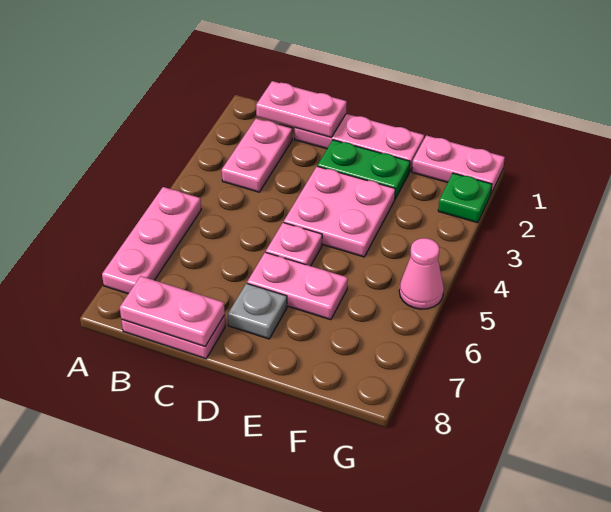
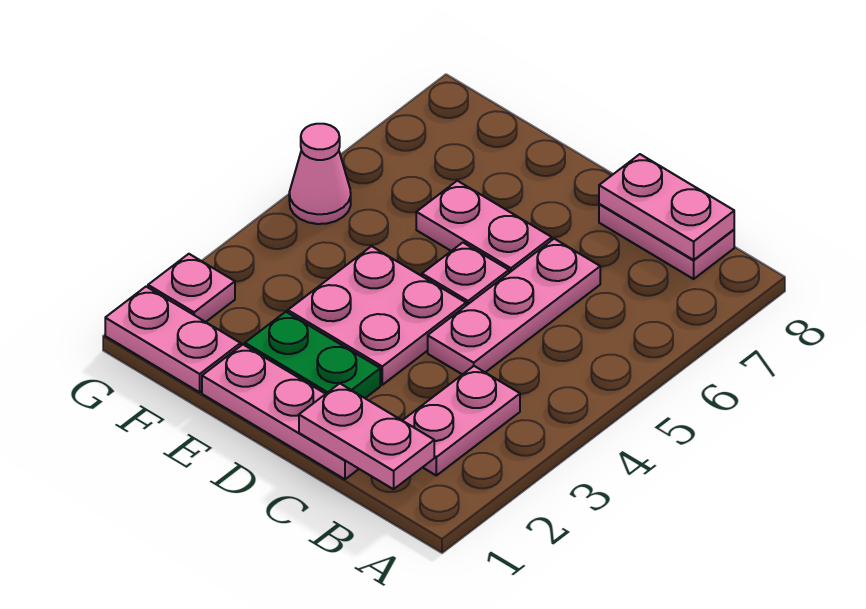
pink 1x3 plate [102,187,201,294] -> pink 1x3 plate moved to [428,239,600,375]
grey 1x1 plate [228,283,287,339] -> none
green 1x1 plate [438,173,492,223] -> pink 1x1 plate [148,254,235,322]

